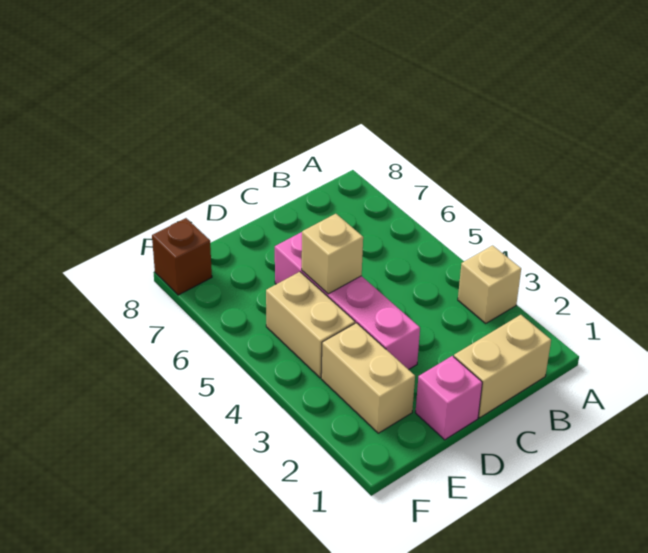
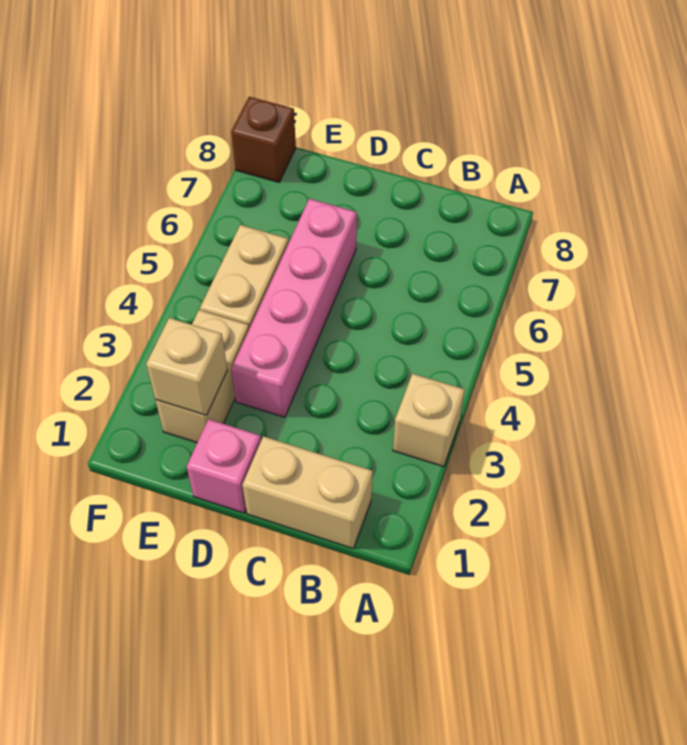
tan 1x1 brick [302,214,363,294] -> tan 1x1 brick moved to [146,318,227,415]

